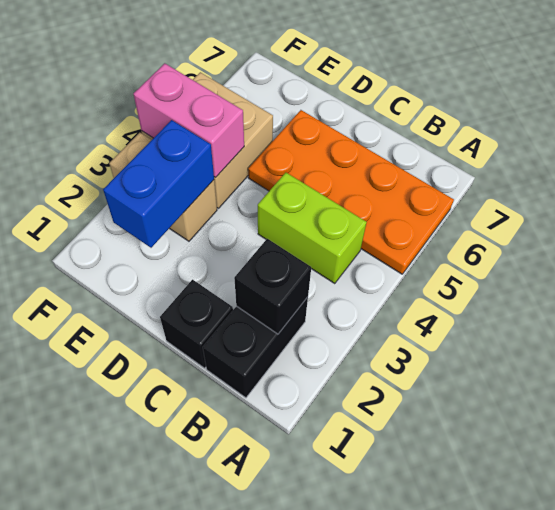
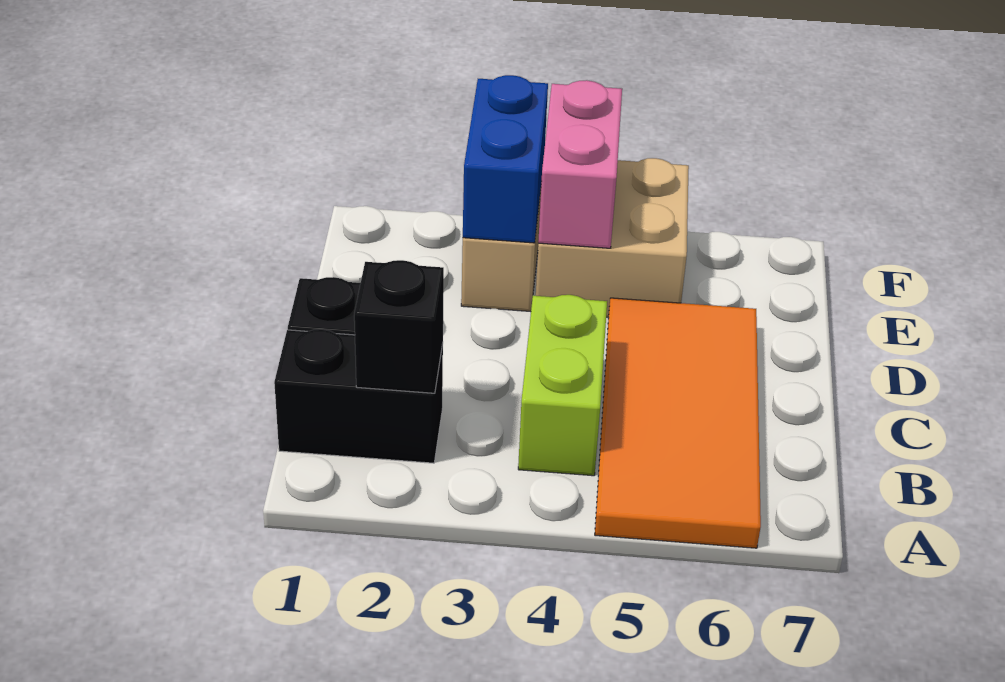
orange 2x4 plate [248,110,454,274] -> orange 2x4 tile [595,298,761,548]
blue 1x2 brick [103,120,214,248] -> blue 1x2 brick turned to [463,75,548,243]

